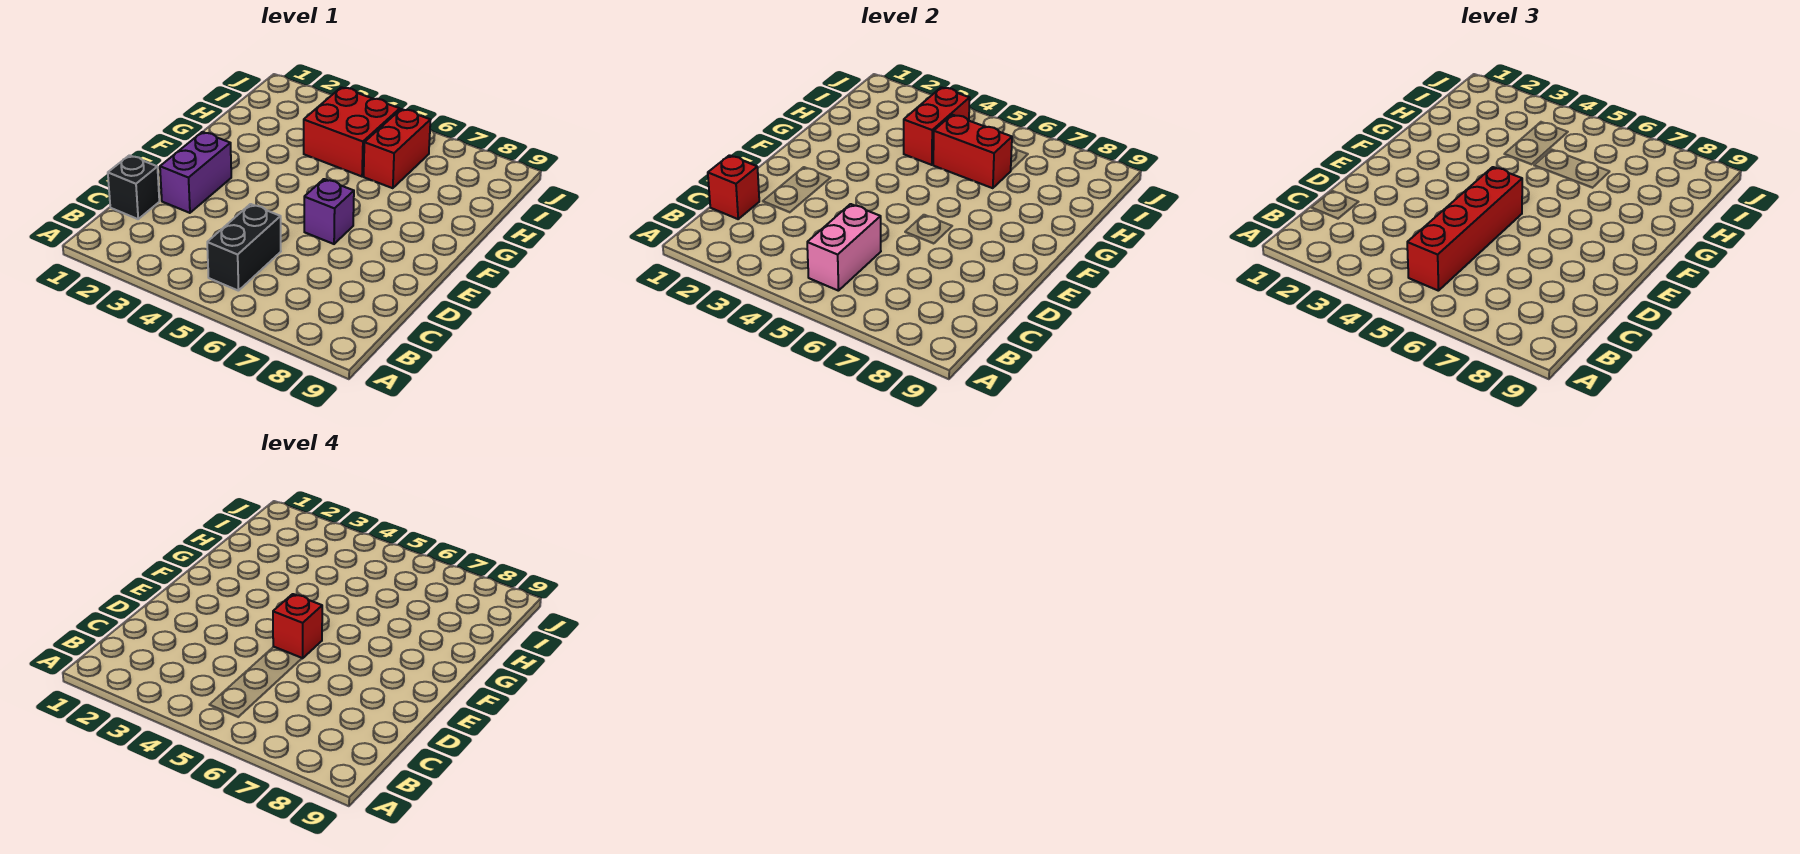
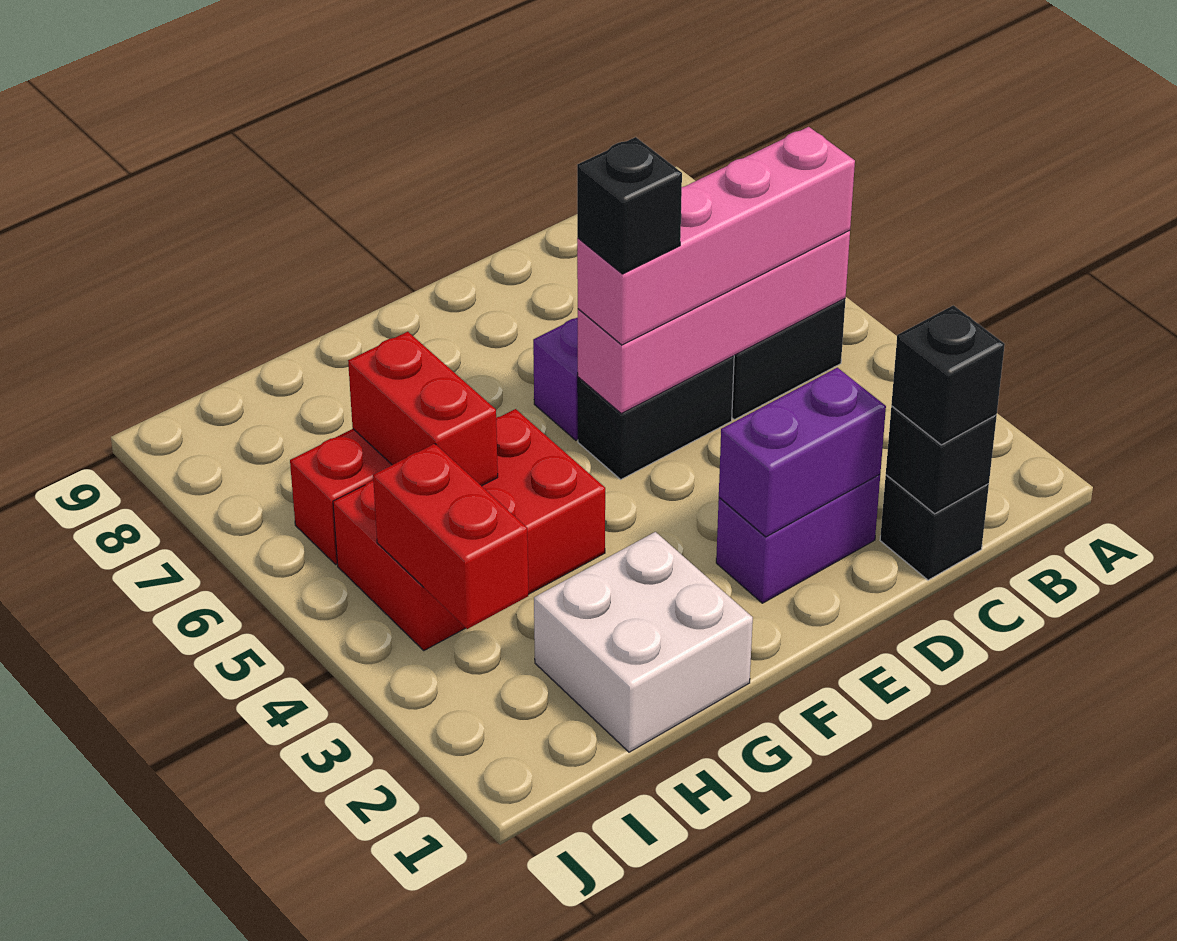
pink 1x2 brick [807,204,881,291] -> pink 1x4 brick [577,230,850,413]
red 1x4 brick [1407,167,1522,291] -> pink 1x4 brick [577,127,855,345]
red 1x1 brick [708,155,759,219] -> black 1x1 brick [886,407,997,514]
none -> black 1x1 brick [891,305,1005,445]
none -> purple 1x2 brick [719,368,886,537]
none -> black 1x2 brick [578,356,734,479]
red 1x1 brick [273,594,322,658] -> black 1x1 brick [577,137,682,274]
none -> white 2x2 brick [534,532,753,752]
red 2x2 brick [304,87,400,176] -> red 2x3 brick [333,409,605,650]
red 1x2 brick [904,87,970,165] -> red 1x2 brick turned to [373,444,528,629]

